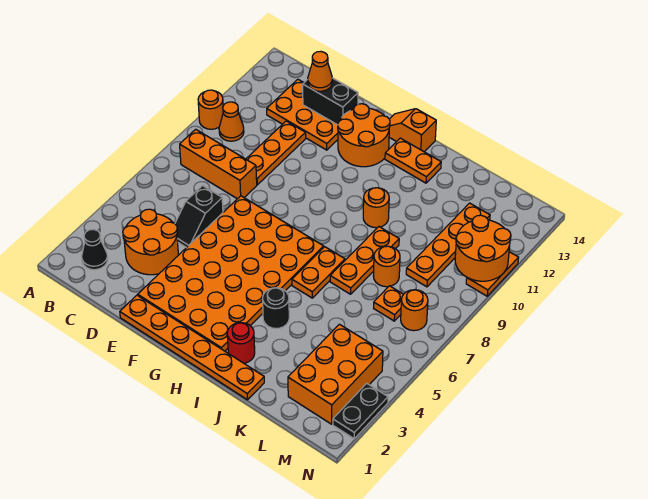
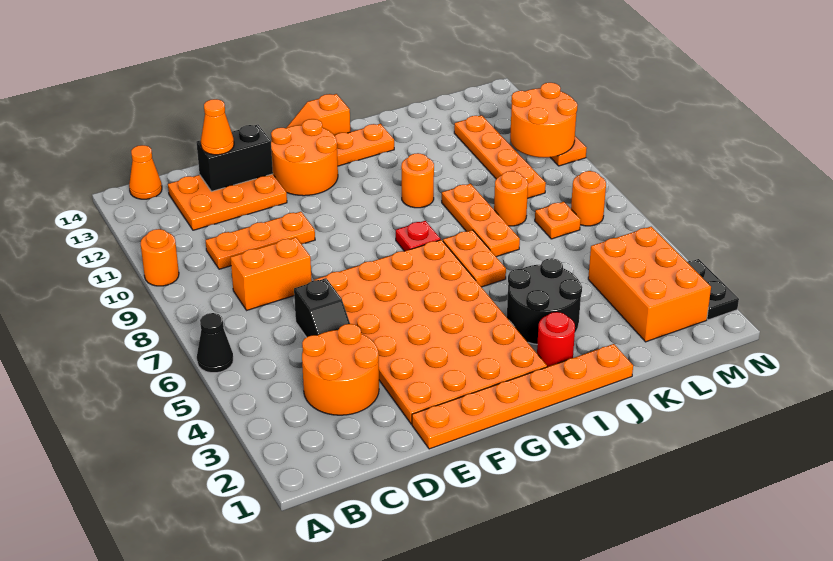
black 1x1 cone [82,229,108,270] -> black 1x1 cone moved to [197,313,233,373]
orange 1x3 brick [180,129,257,199] -> orange 1x2 brick [231,237,312,310]
orange 1x1 cone [219,102,244,141] -> orange 1x1 cone moved to [129,145,162,199]
orange 1x3 plate [246,121,306,185] -> orange 1x3 plate turned to [206,212,315,269]
none -> red 1x1 plate [396,221,441,251]
black 1x1 round brick [263,288,289,329] -> black 2x2 round brick [507,258,582,344]

